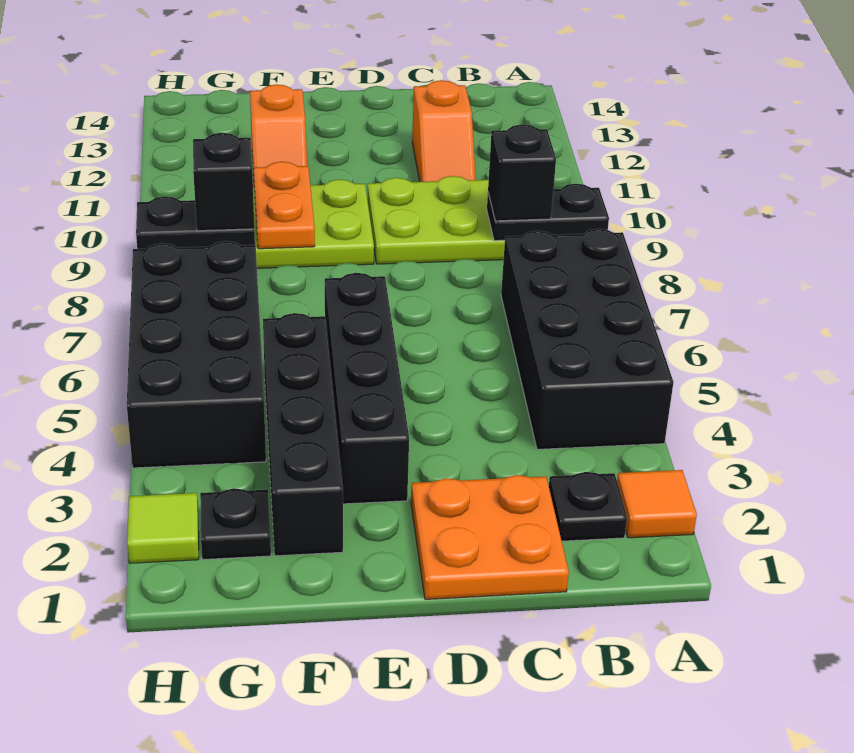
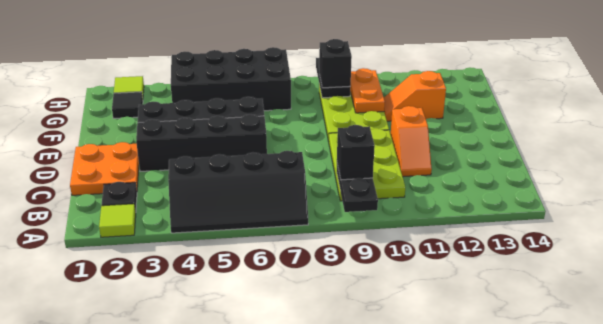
orange 1x1 tile [617,470,697,538] -> lime 1x1 tile [99,204,136,237]
black 2x4 brick [501,229,674,449] -> black 2x4 slope [168,151,308,233]
orange 1x2 slope [412,80,476,182] -> orange 1x2 slope turned to [391,106,432,177]
black 1x4 brick [263,313,343,556] -> black 1x4 brick moved to [136,114,267,171]
orange 1x2 plate [254,162,315,249] -> orange 1x2 plate turned to [350,68,385,113]
black 1x1 plate [200,488,271,560] -> black 1x1 tile [112,92,143,119]

